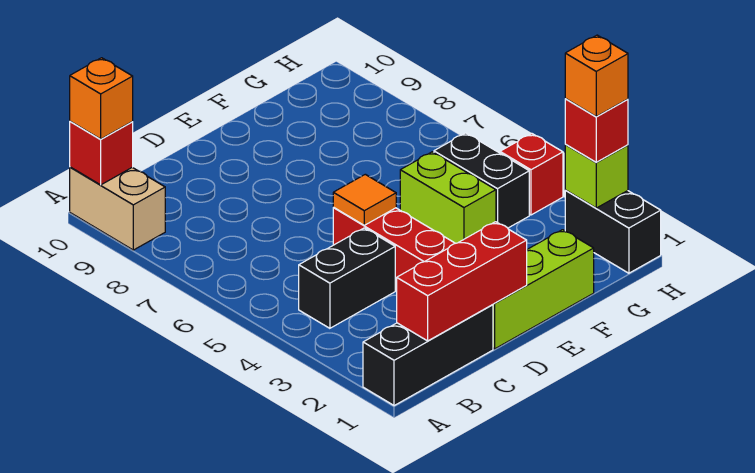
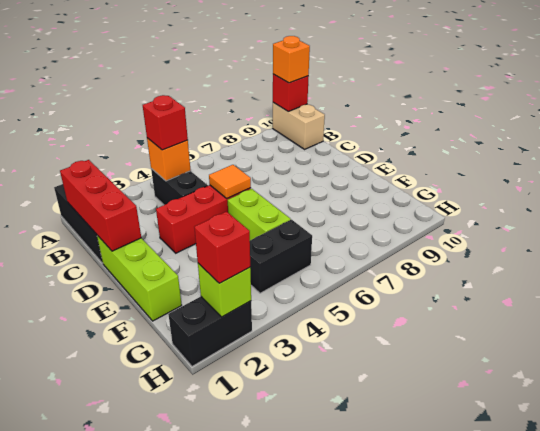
tan 1x2 brick [70,167,165,250] -> tan 1x2 brick turned to [273,103,325,149]
lime 1x2 brick [400,152,496,243] -> lime 1x2 brick turned to [228,189,291,240]
orange 1x1 brick [565,35,628,116] -> orange 1x1 brick moved to [147,138,191,181]
red 1x1 brick [500,134,563,215] -> red 1x1 brick moved to [143,95,188,150]

